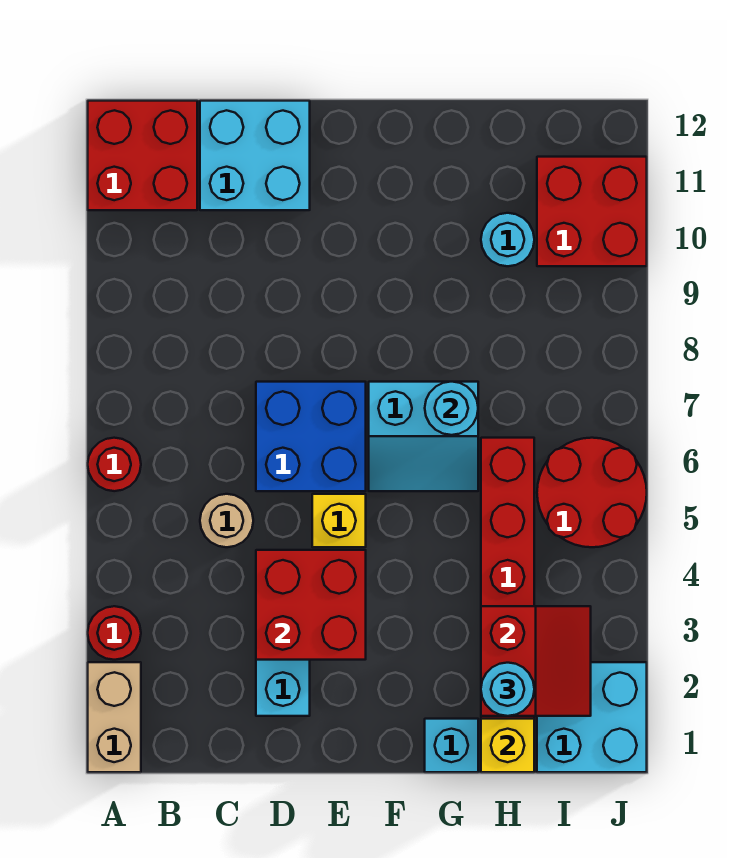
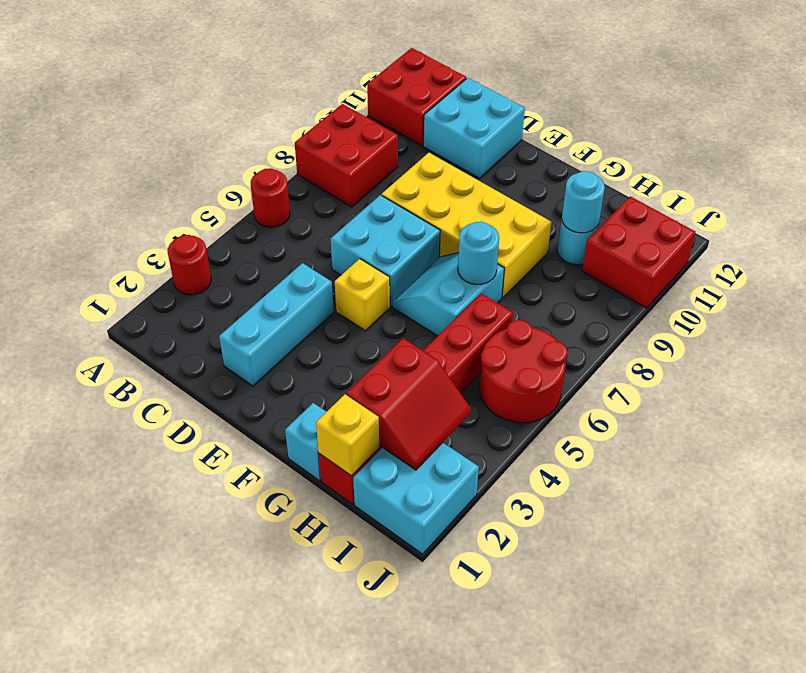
tan 1x2 brick [88,662,141,772] -> none
tan 1x1 round brick [200,494,253,547] -> none
red 2x2 brick [256,550,366,660] -> red 2x2 brick moved to [295,104,398,207]
blue 2x2 brick [256,382,366,491] -> cyan 2x2 brick [331,195,440,306]
none -> yellow 2x4 brick [382,153,551,298]
cyan 2x2 slope [369,382,478,491] -> cyan 2x2 slope turned to [393,253,504,336]
cyan 1x1 round brick [481,663,534,716] -> cyan 1x1 round brick moved to [562,171,605,233]

